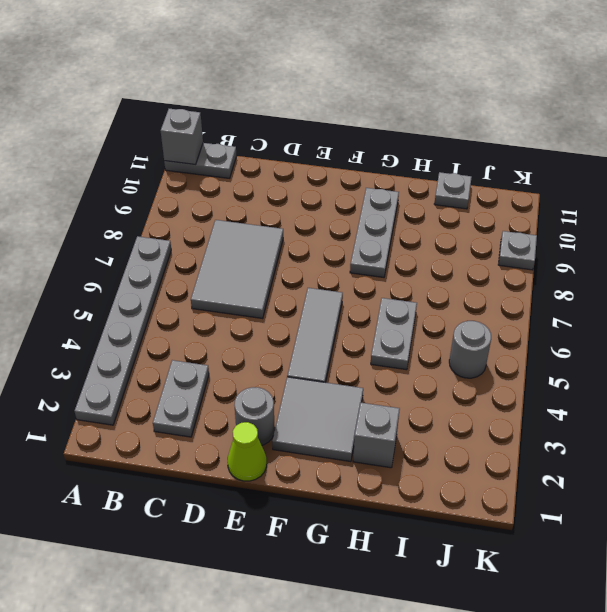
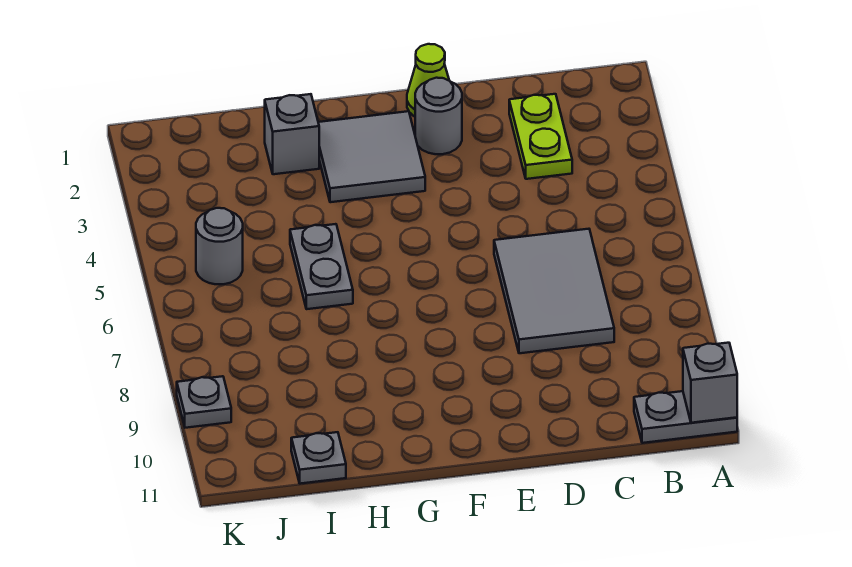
grey 1x6 plate [75,236,171,425] -> none
grey 1x2 plate [153,360,209,437] -> lime 1x2 plate [509,94,572,179]
grey 1x3 tile [287,288,343,382] -> none
grey 1x3 plate [350,188,399,277] -> none

